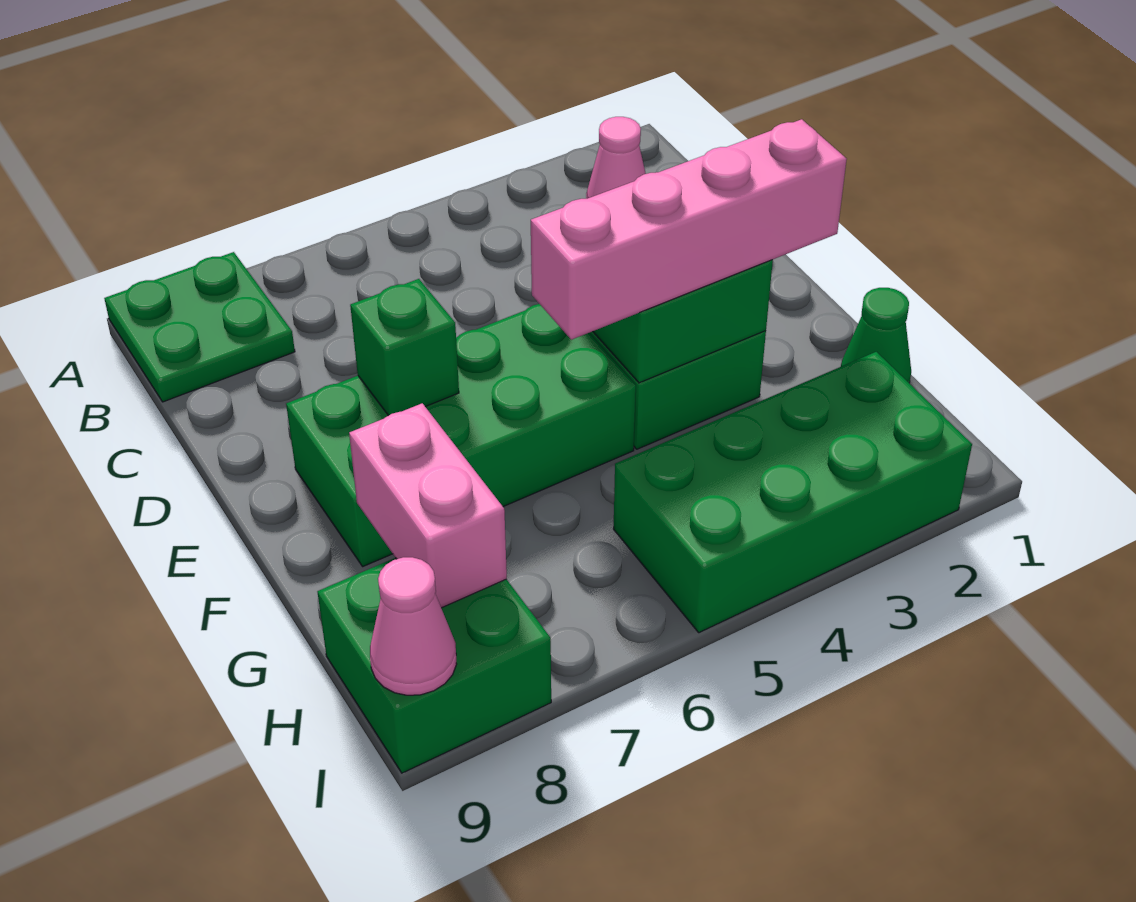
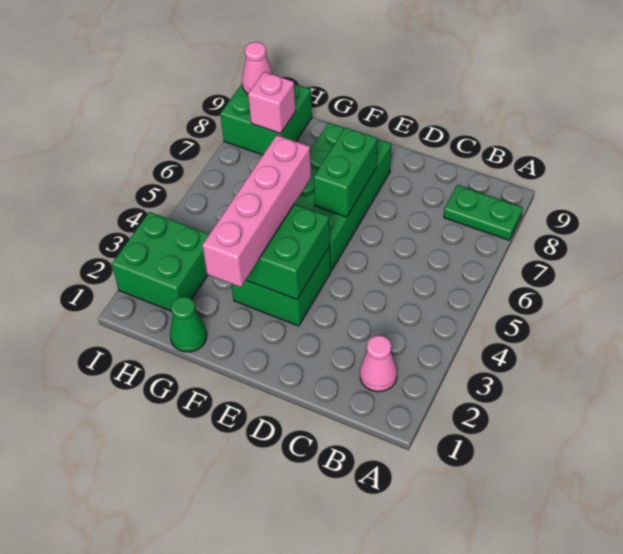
green 2x2 plate [104,252,295,402] -> green 1x2 plate [444,185,523,240]
green 1x1 brick [350,279,459,416] -> green 1x2 brick [314,128,377,217]
pink 1x2 brick [349,403,507,608] -> pink 1x1 brick [248,72,296,133]
green 2x4 brick [614,352,972,633] -> green 2x2 brick [112,212,209,311]

